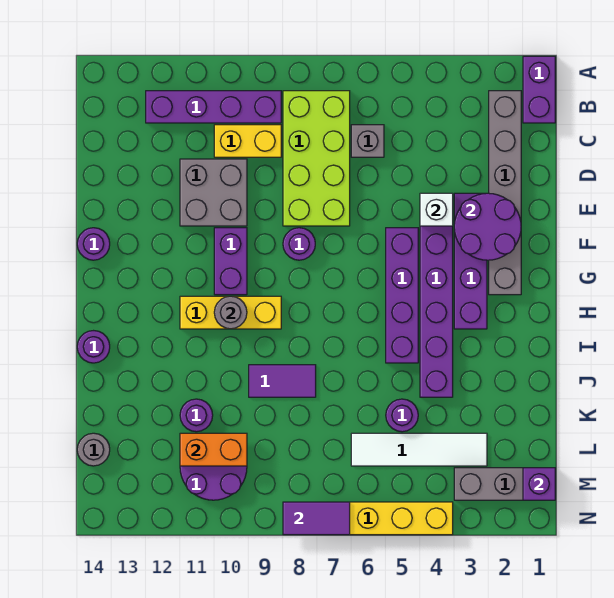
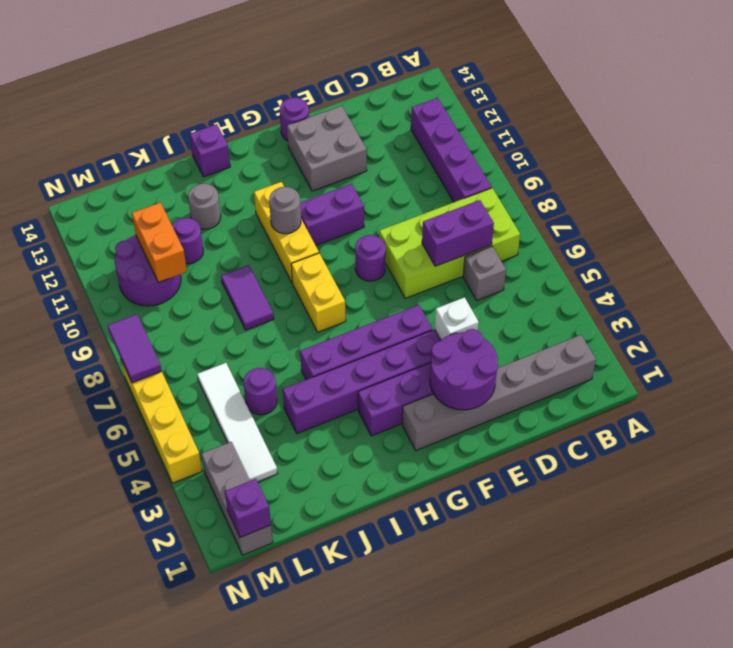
purple 1x2 brick [523,56,555,123] -> purple 1x2 brick moved to [422,200,494,266]
yellow 1x2 brick [214,125,281,157] -> yellow 1x2 brick moved to [291,253,346,332]
grey 2x2 brick [180,159,247,226] -> grey 2x2 brick moved to [287,106,367,191]
purple 1x1 round brick [77,331,110,363] -> purple 1x1 brick [190,124,230,177]
grey 1x1 round brick [77,433,110,466] -> grey 1x1 round brick moved to [188,184,221,229]

